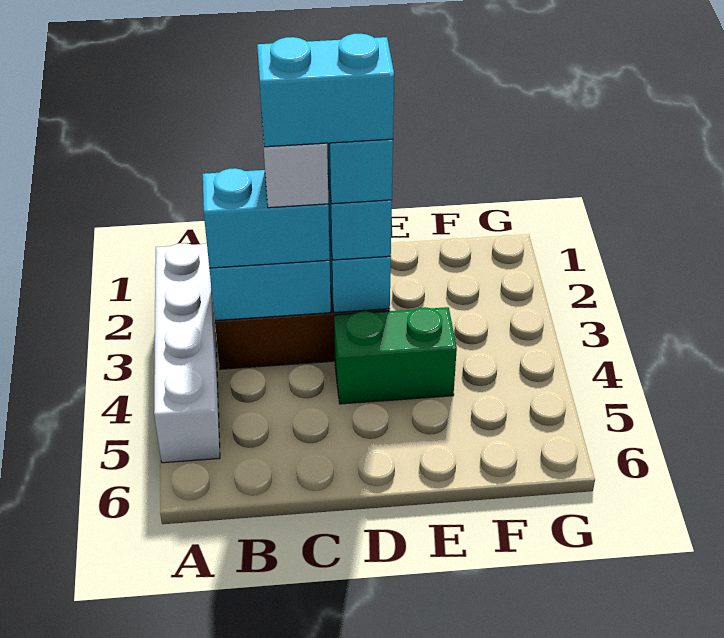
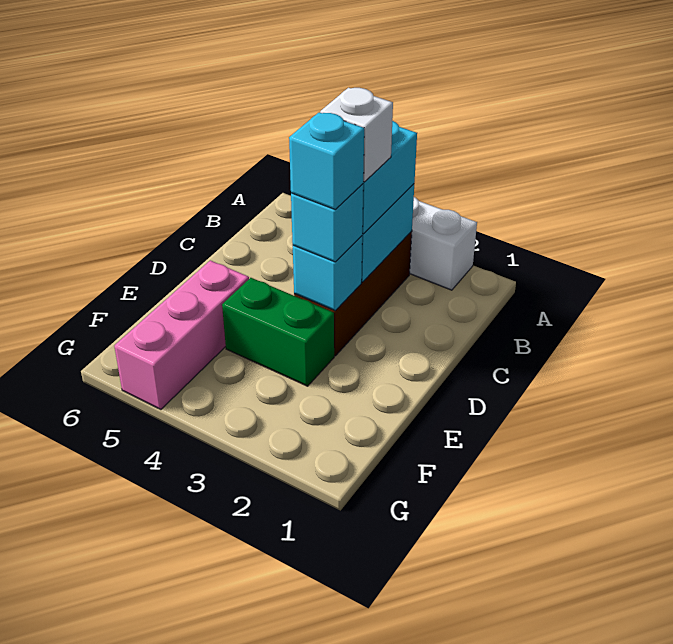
cyan 1x2 brick [257,34,394,147] -> none
green 1x2 brick [334,307,457,404] -> green 1x2 brick turned to [222,278,334,386]
none -> pink 1x3 brick [114,260,249,409]

